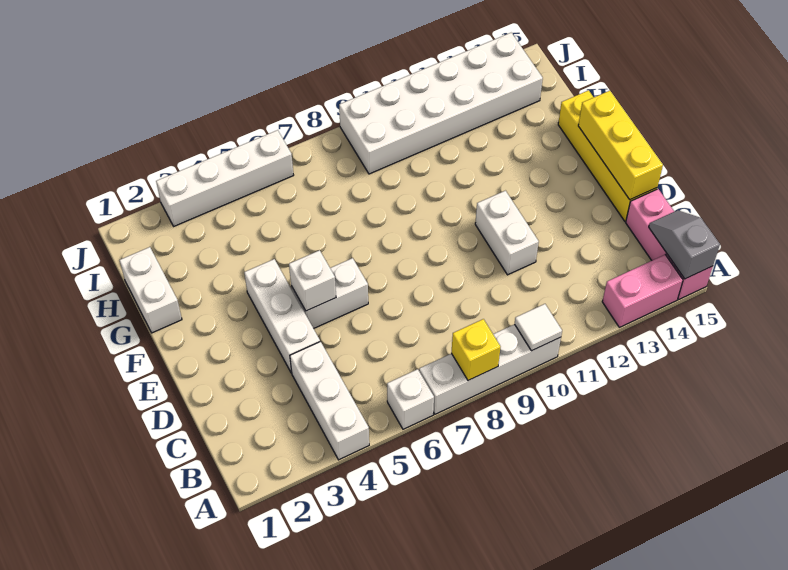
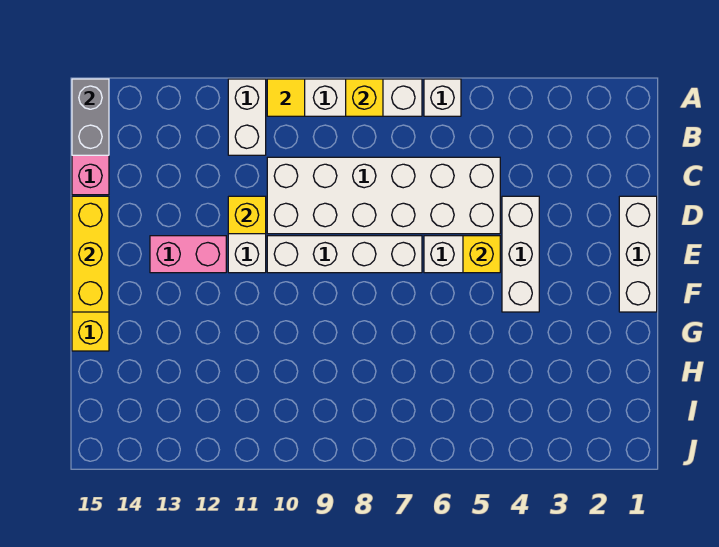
white 1x3 brick [290,341,369,460] -> white 1x3 brick moved to [619,196,657,312]
white 1x1 tile [515,304,562,351] -> yellow 1x1 tile [267,79,305,116]
pink 1x2 brick [602,255,683,327] -> pink 1x2 brick moved to [150,236,226,273]
grey 1x2 slope [649,210,720,279] -> grey 1x2 brick [72,79,109,155]
none -> yellow 1x1 brick [228,196,266,234]
white 1x1 brick [289,250,336,311] -> yellow 1x1 brick [463,236,500,273]
white 1x2 brick [119,247,182,333] -> white 1x2 brick moved to [228,79,266,155]
white 2x6 brick [339,33,543,174] -> white 2x6 brick moved to [267,157,500,234]
white 1x4 brick [156,130,294,226] -> white 1x4 brick moved to [267,236,422,273]

